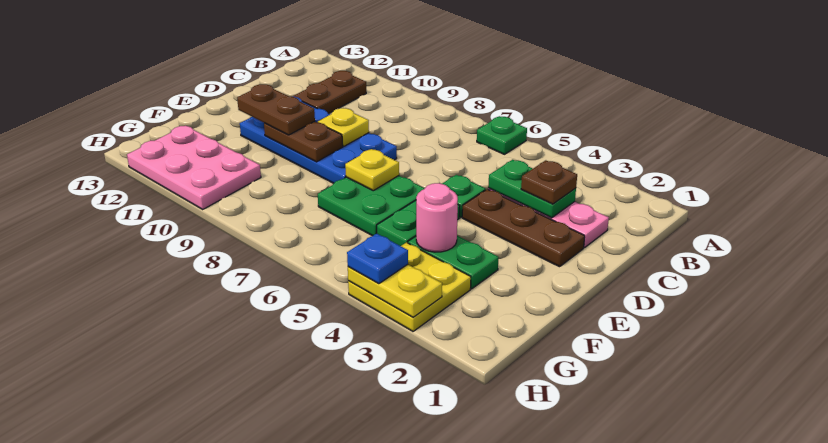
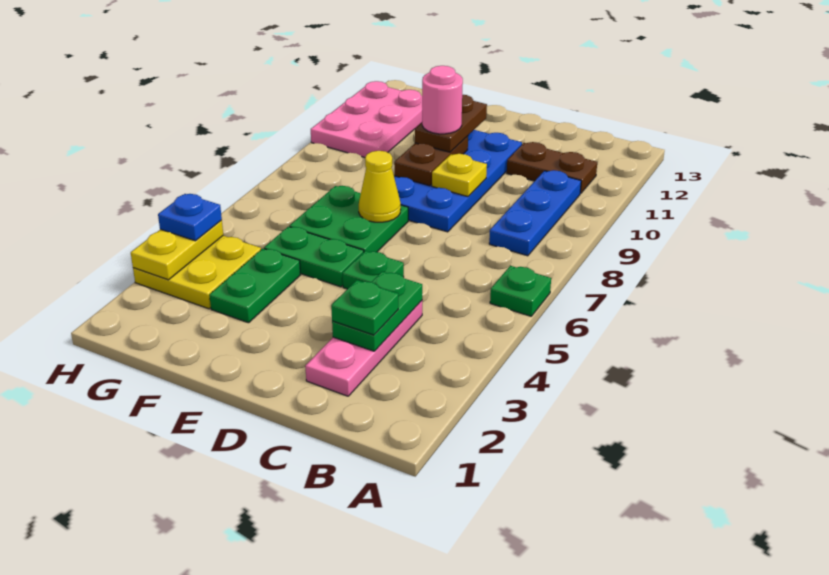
none -> blue 1x3 plate [489,170,581,256]
brown 1x1 plate [521,160,577,204] -> green 1x1 plate [331,280,398,335]
brown 1x3 plate [462,189,585,267] -> none
yellow 1x1 plate [345,149,399,191] -> yellow 1x1 cone [359,151,401,222]
pink 1x1 round brick [416,183,458,252] -> pink 1x1 round brick moved to [422,66,463,134]

